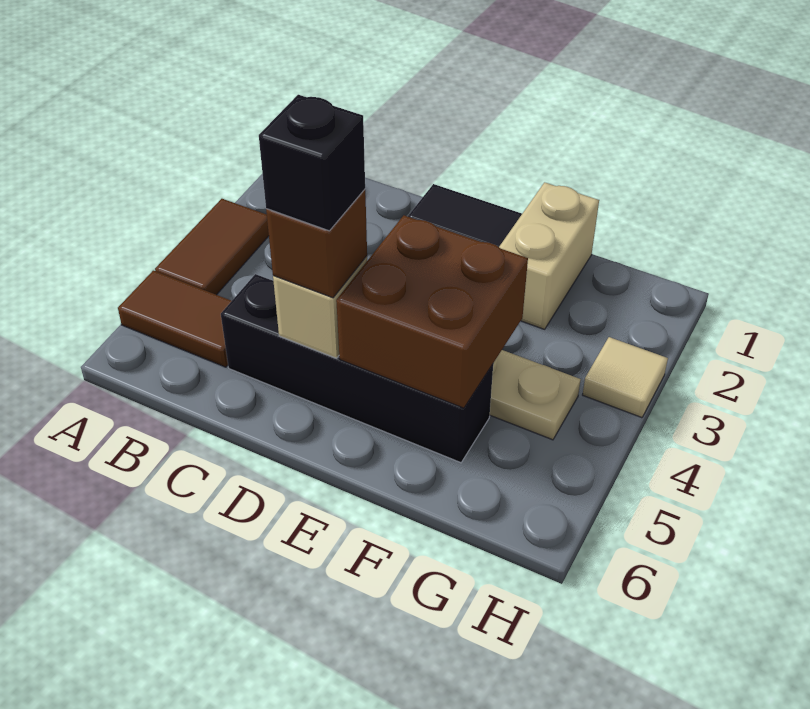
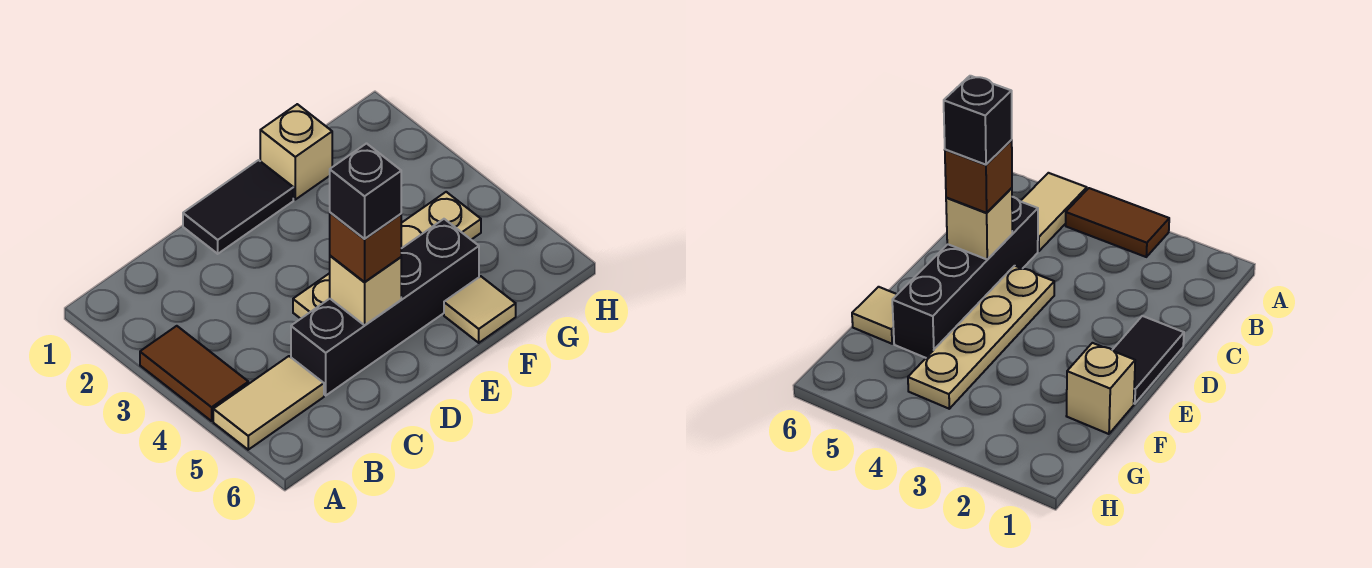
brown 1x2 tile [118,271,231,367] -> tan 1x2 tile [213,356,324,450]
brown 2x2 brick [336,215,528,408] -> none
tan 1x2 brick [499,182,599,329] -> tan 1x1 brick [260,104,332,200]
tan 1x1 tile [583,337,668,418] -> tan 1x1 tile moved to [444,276,516,343]

